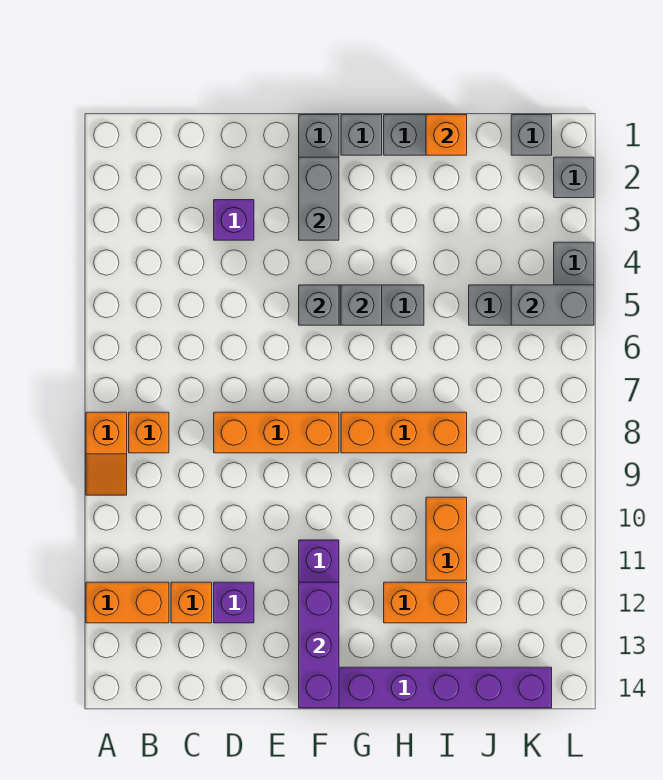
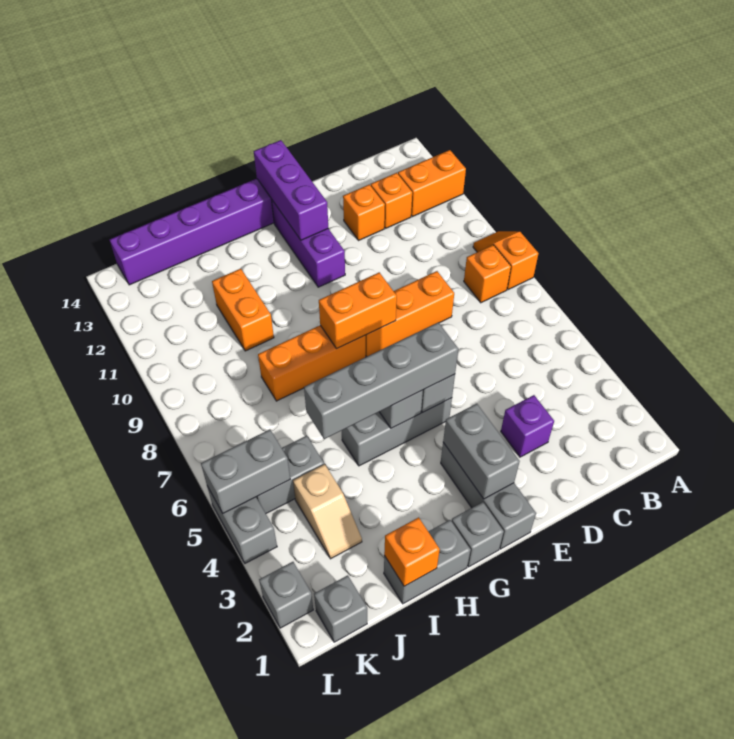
purple 1x1 brick [214,582,254,623] -> orange 1x1 brick [343,184,385,240]
none -> grey 1x4 brick [304,322,458,439]
orange 1x2 brick [384,582,467,623] -> orange 1x2 brick moved to [319,272,397,349]
none -> tan 1x2 slope [293,464,362,559]

